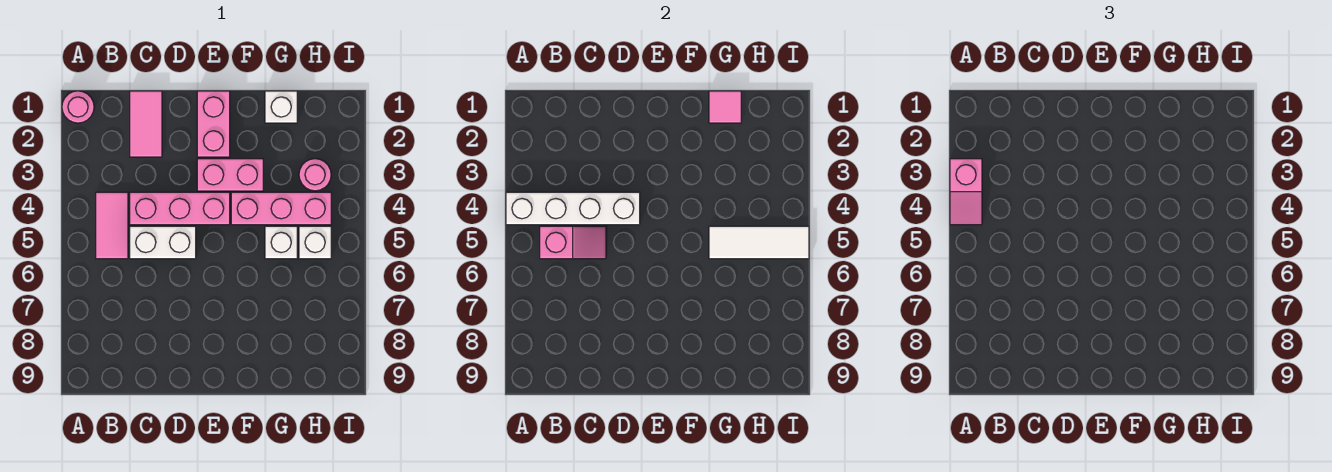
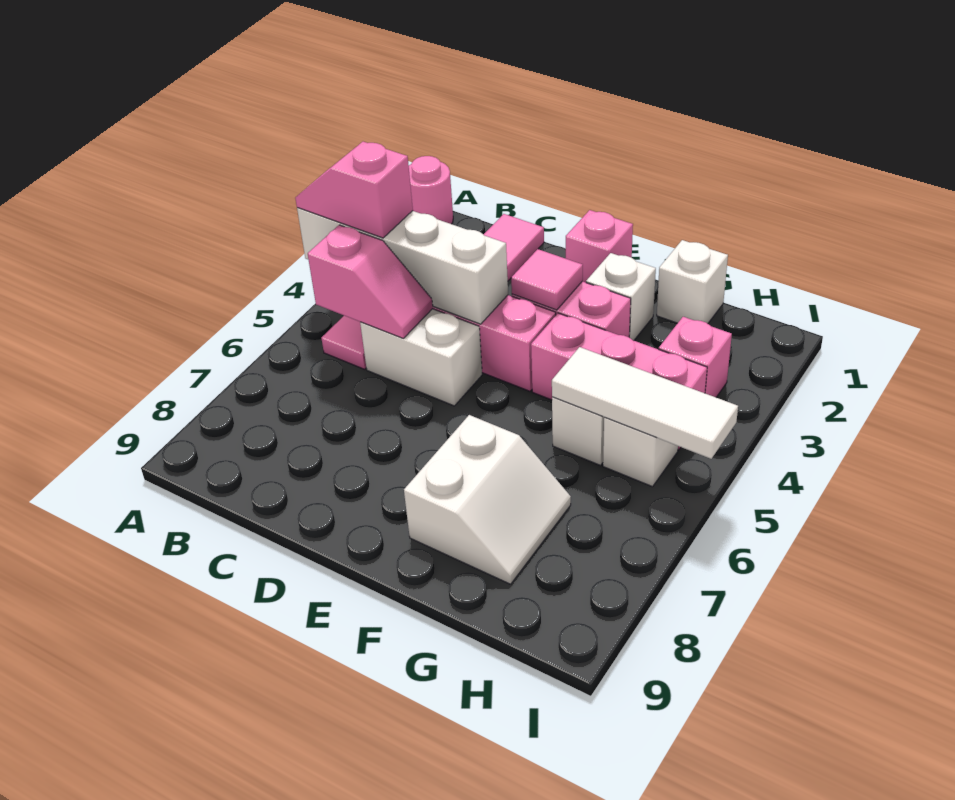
pink 1x2 slope [950,159,982,225] -> pink 1x2 slope turned to [295,142,413,238]
pink 1x2 brick [197,91,230,157] -> pink 1x1 brick [566,210,633,282]
none -> white 1x1 brick [586,253,656,340]
none -> white 2x2 slope [404,415,571,584]
pink 1x1 tile [709,91,741,123] -> pink 1x1 tile moved to [511,249,583,310]
pink 1x1 round brick [299,159,331,191] -> pink 1x1 brick [659,317,732,397]

